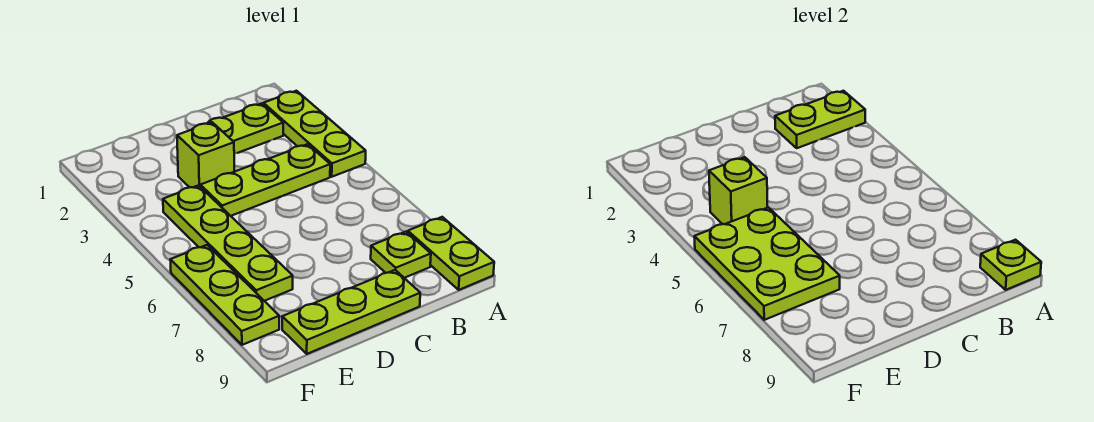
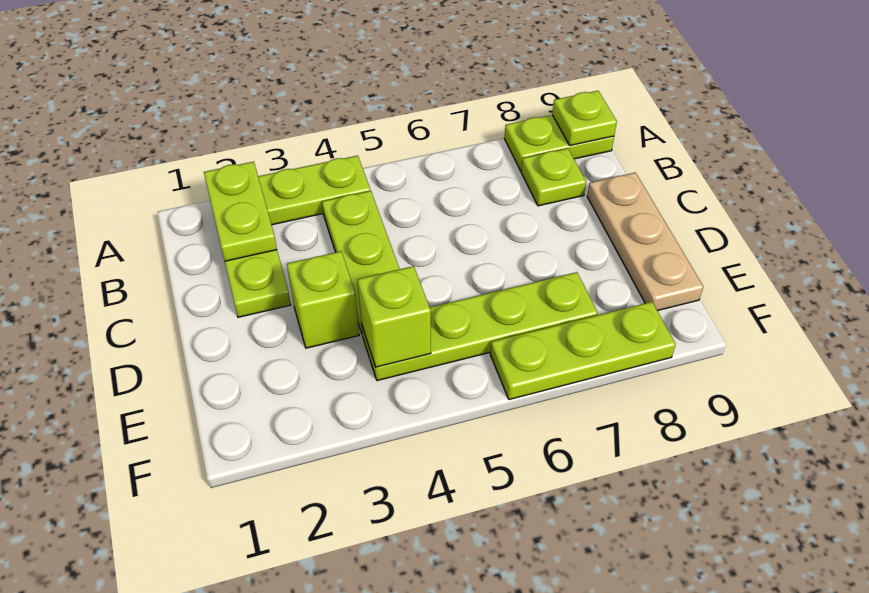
lime 1x3 plate [282,270,420,354] -> tan 1x3 plate [587,173,703,311]
lime 2x3 plate [694,208,840,320] -> none

